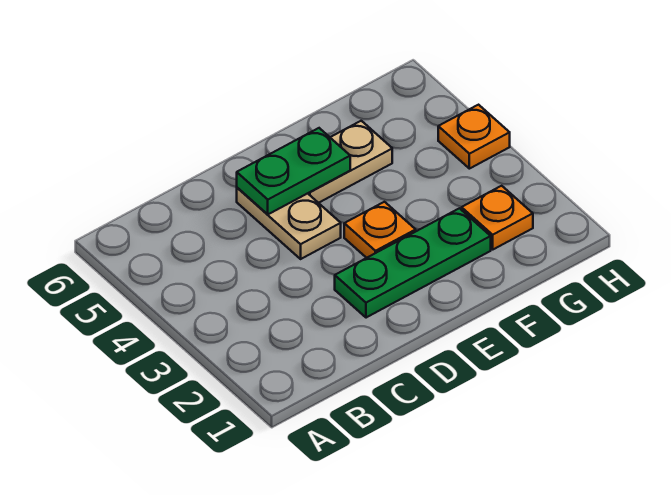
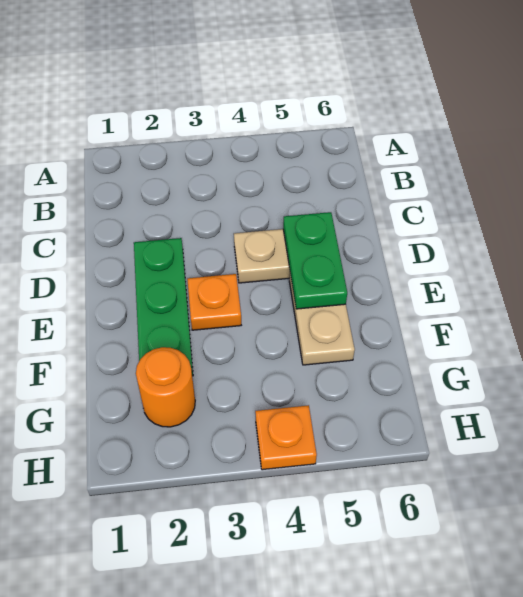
orange 1x1 plate [462,186,533,249] -> orange 1x1 round brick [136,347,195,427]

